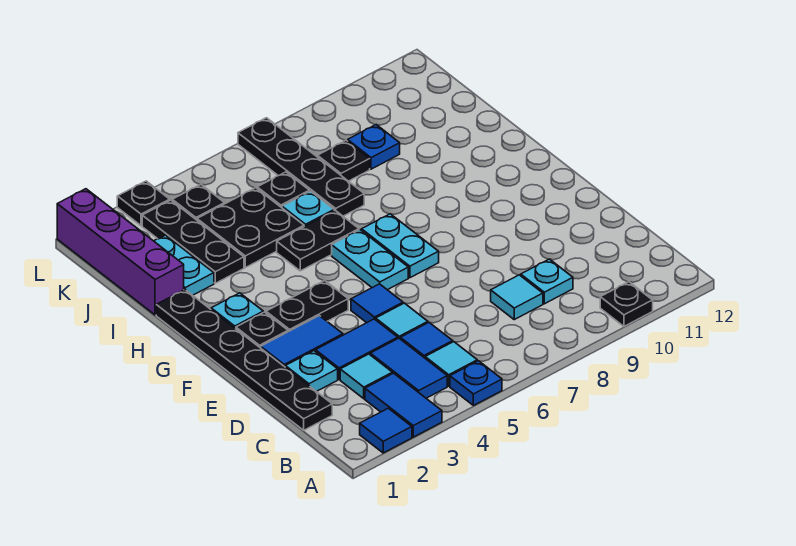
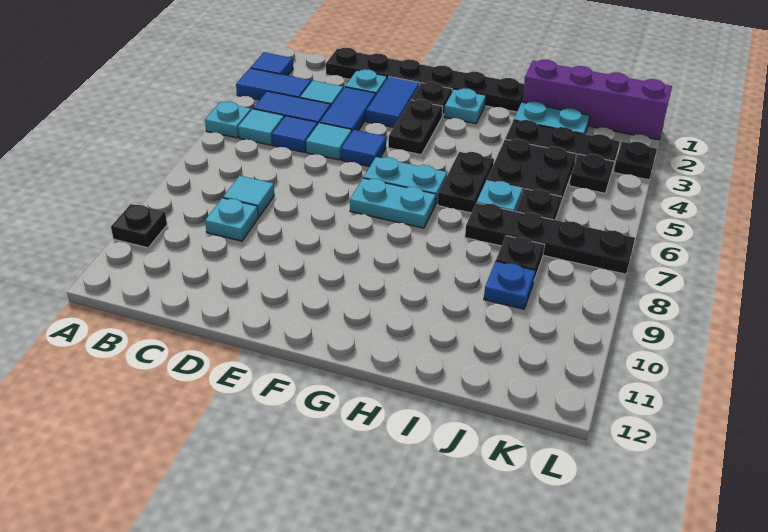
blue 1x1 plate [450,361,502,406] -> cyan 1x1 plate [205,102,251,138]

